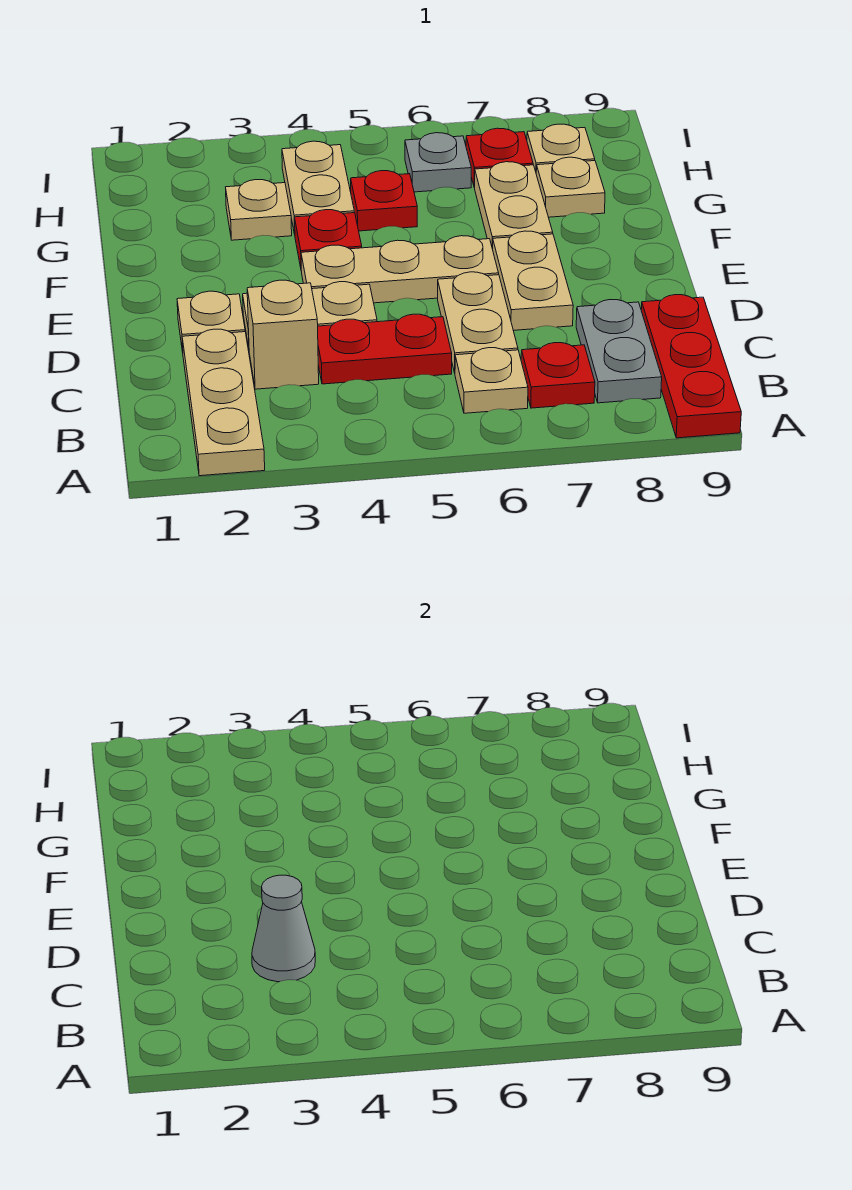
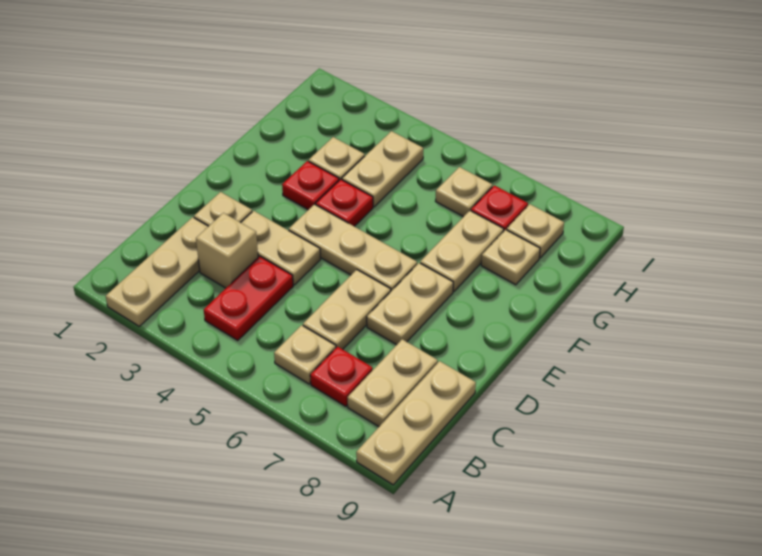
red 1x3 plate [641,295,741,438] -> tan 1x3 plate [356,361,476,485]
grey 1x2 plate [576,300,662,403] -> tan 1x2 plate [347,339,438,427]
grey 1x1 cone [252,875,315,982] -> none
red 1x2 plate [318,314,452,384] -> red 1x2 plate turned to [204,256,293,340]
red 1x1 plate [351,171,417,231] -> red 1x1 plate moved to [282,161,339,210]
grey 1x1 plate [405,133,471,192] -> tan 1x1 plate [436,167,492,217]

